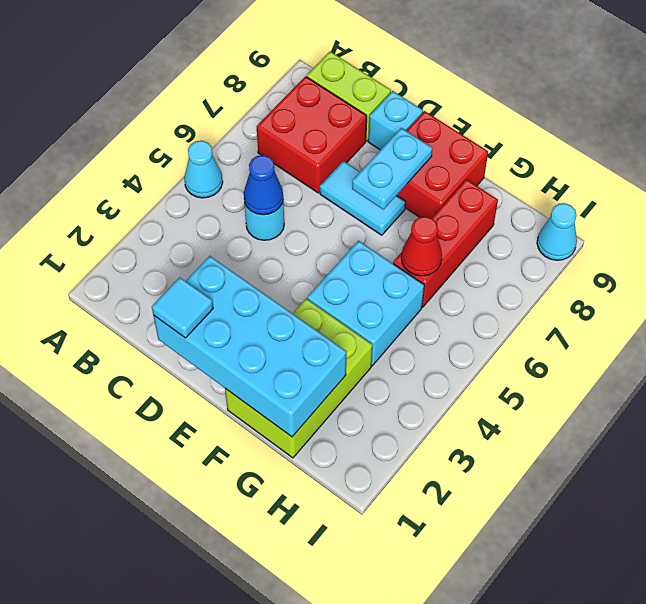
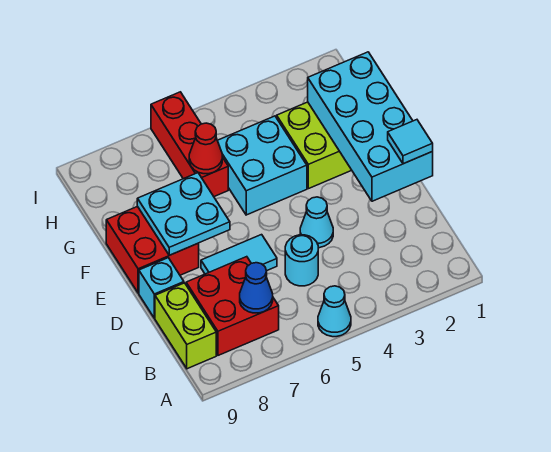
blue 1x1 cone [244,155,283,215] -> blue 1x1 cone moved to [240,263,273,313]
cyan 1x2 tile [320,161,406,235] -> cyan 1x2 tile turned to [201,235,277,274]
cyan 1x2 plate [352,128,432,209] -> cyan 2x2 plate [137,173,230,255]
red 1x3 brick [393,179,498,307] -> red 1x3 brick turned to [151,92,228,197]
cyan 1x1 cone [537,203,577,260] -> cyan 1x1 cone moved to [300,197,333,248]

